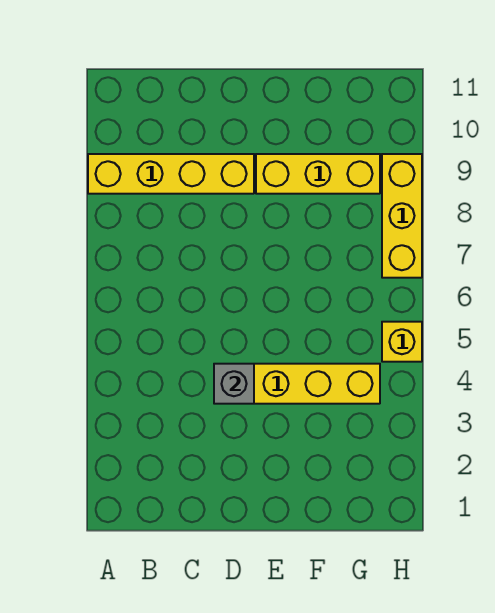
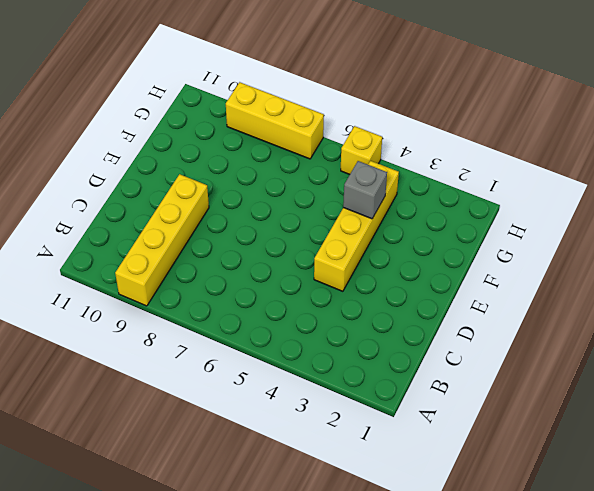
grey 1x1 brick [214,364,254,404] -> grey 1x1 brick moved to [343,161,387,219]
yellow 1x3 brick [256,154,380,194] -> none

